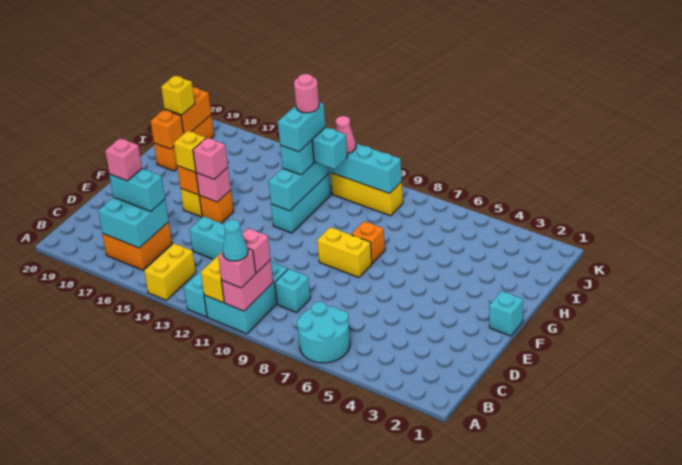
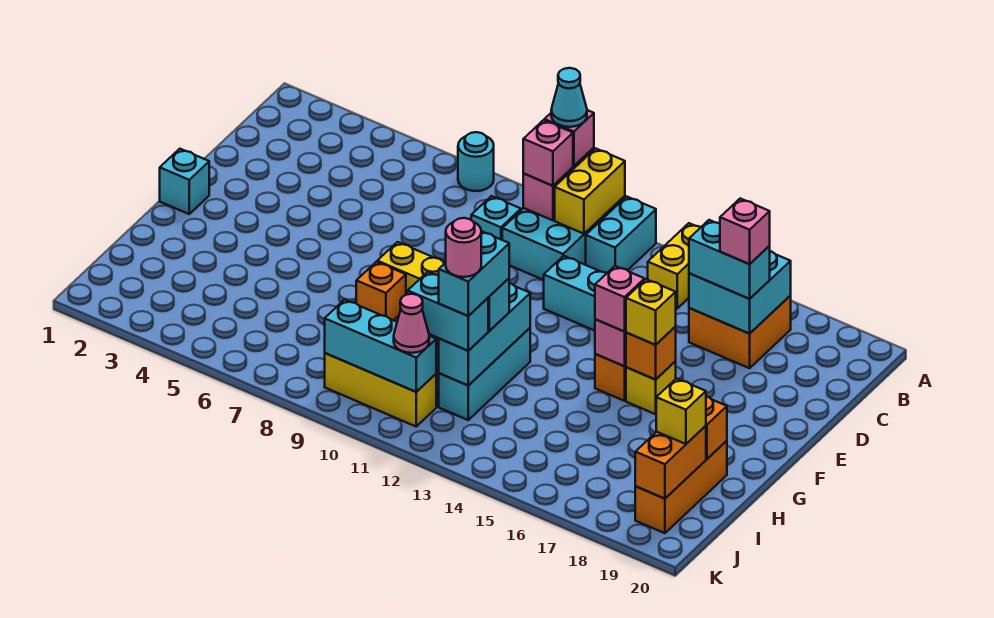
cyan 2x2 round brick [297,302,350,363] -> cyan 1x1 round brick [458,132,494,191]

